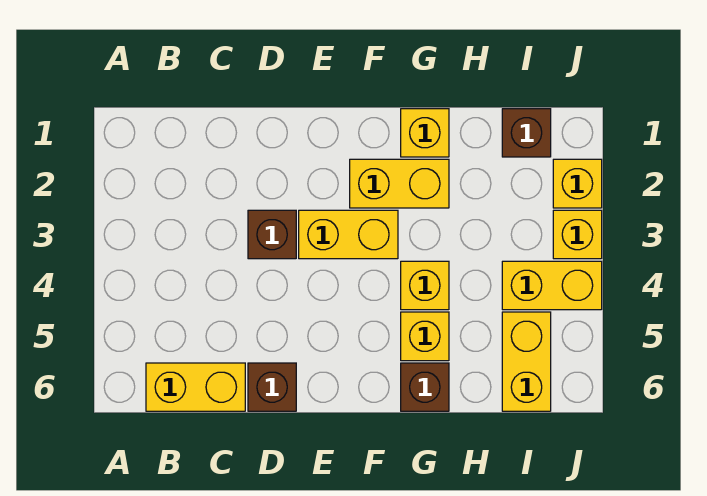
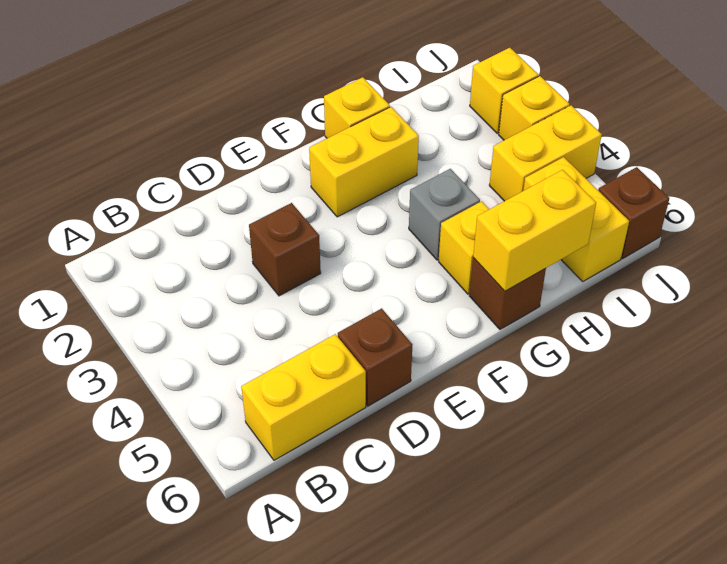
yellow 1x2 brick [299,210,398,259] -> yellow 1x2 brick moved to [473,170,596,291]
yellow 1x1 brick [401,261,449,310] -> grey 1x1 brick [409,169,480,260]
brown 1x1 brick [502,109,551,157] -> brown 1x1 brick moved to [598,167,669,259]

